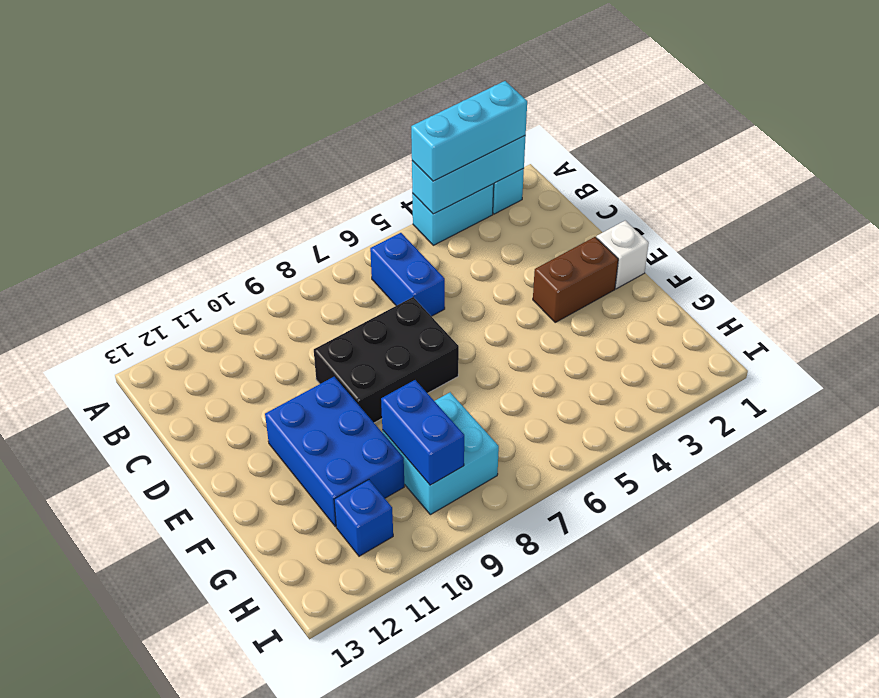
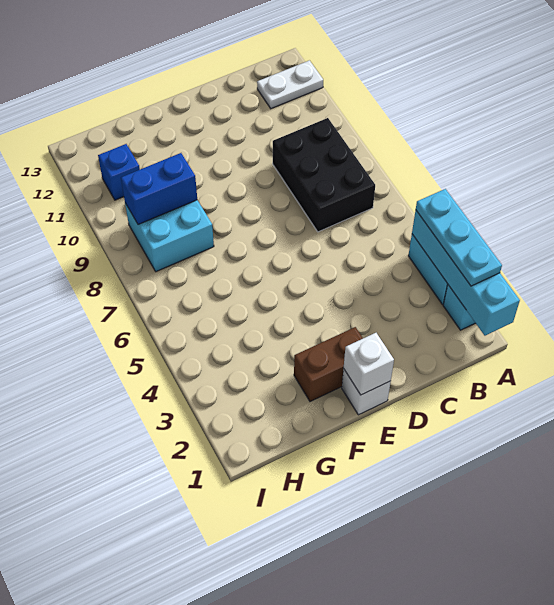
cyan 1x3 brick [412,136,526,214] -> cyan 1x4 brick [412,210,520,336]
cyan 1x3 brick [411,81,527,181] -> cyan 1x3 plate [416,189,502,286]
none -> white 1x2 plate [257,60,323,109]
blue 1x2 brick [370,233,445,316] -> none
black 2x3 brick [314,297,459,423] -> black 2x3 brick moved to [273,118,375,232]
none -> white 1x1 brick [344,333,394,395]
brown 1x2 brick [533,237,618,322] -> brown 1x2 brick turned to [294,327,363,402]
blue 2x3 brick [265,377,404,527] -> none

